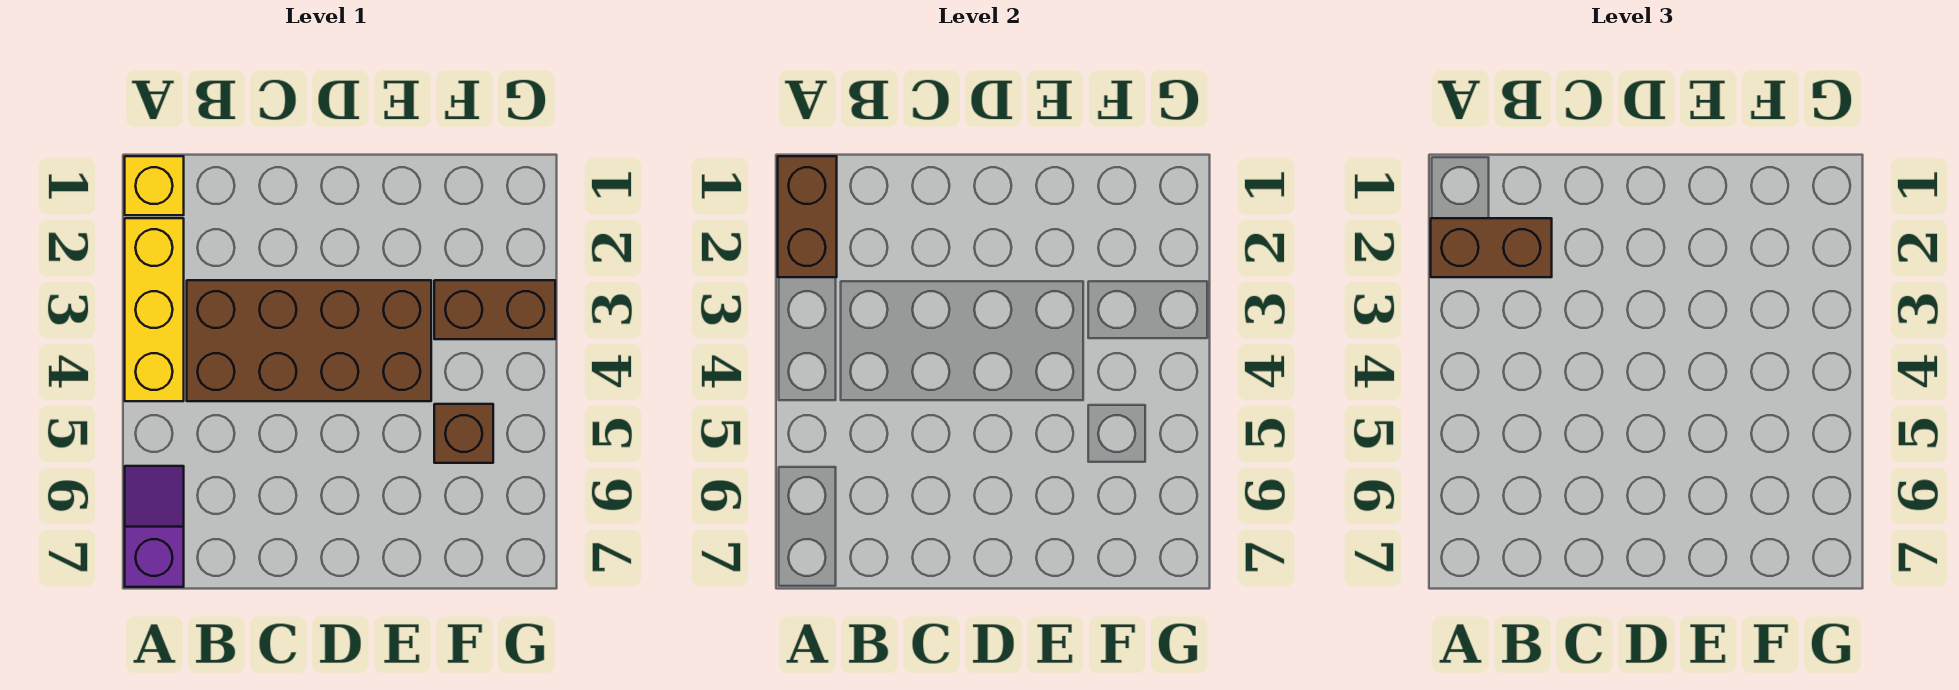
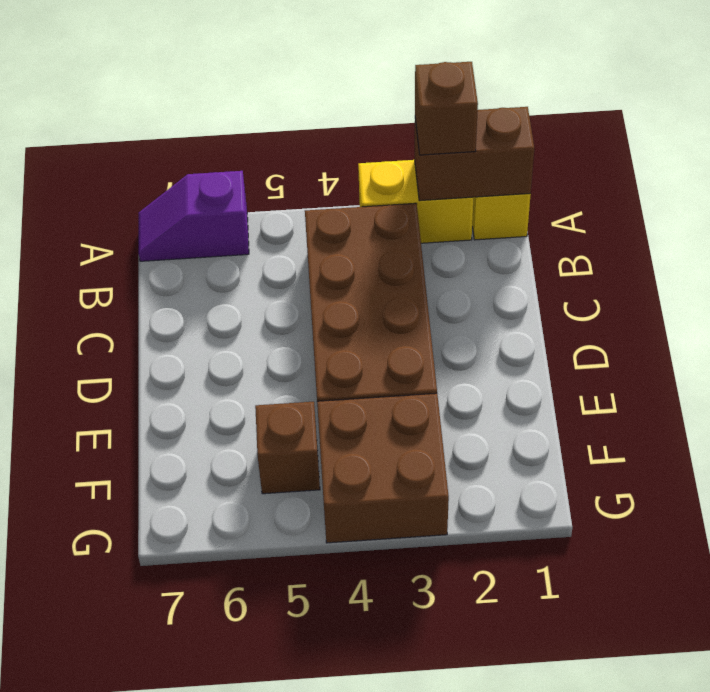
yellow 1x3 brick [125,218,184,401] -> yellow 1x2 brick [358,160,473,243]
brown 1x2 brick [1431,218,1552,277] -> brown 1x1 brick [415,62,478,155]
purple 1x2 slope [125,466,184,587] -> purple 1x2 slope turned to [139,171,249,261]
brown 1x2 brick [434,280,555,339] -> brown 2x2 brick [317,393,449,543]

